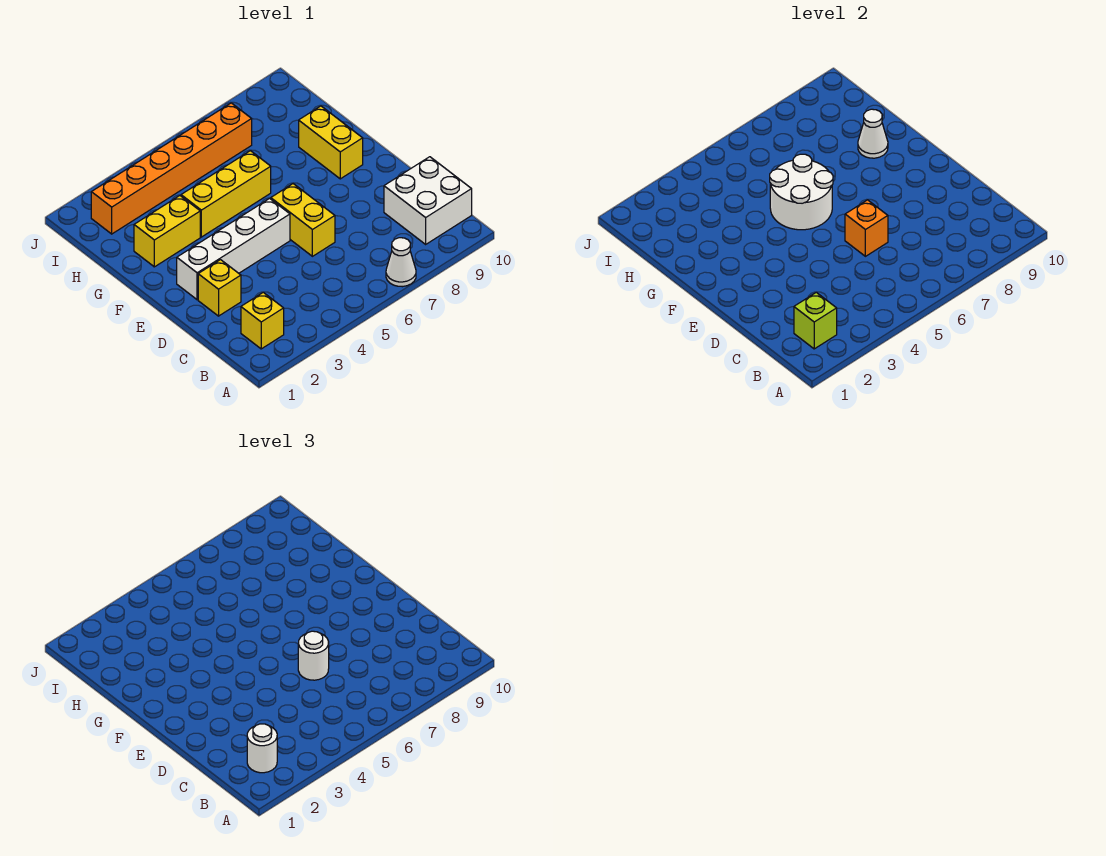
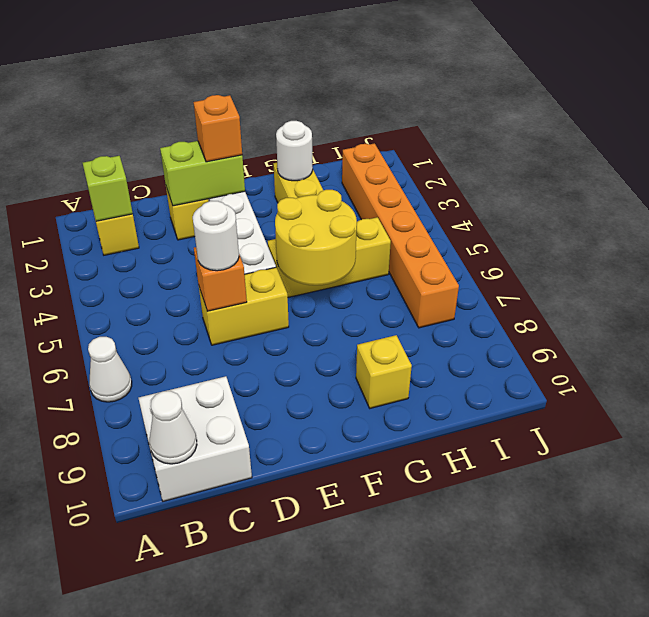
white 1x1 round brick [247,724,277,773] -> white 1x1 round brick moved to [276,121,313,181]
none -> lime 1x2 brick [160,141,245,206]
none -> orange 1x1 brick [194,95,242,162]
white 2x2 round brick [770,154,833,230] -> yellow 2x2 round brick [275,190,357,285]
yellow 1x2 brick [299,106,363,179] -> yellow 1x1 brick [356,335,412,408]
yellow 1x3 brick [181,151,271,237] -> yellow 1x3 brick turned to [268,217,391,297]
white 1x1 cone [858,109,888,158] -> white 1x1 cone moved to [150,391,197,464]

